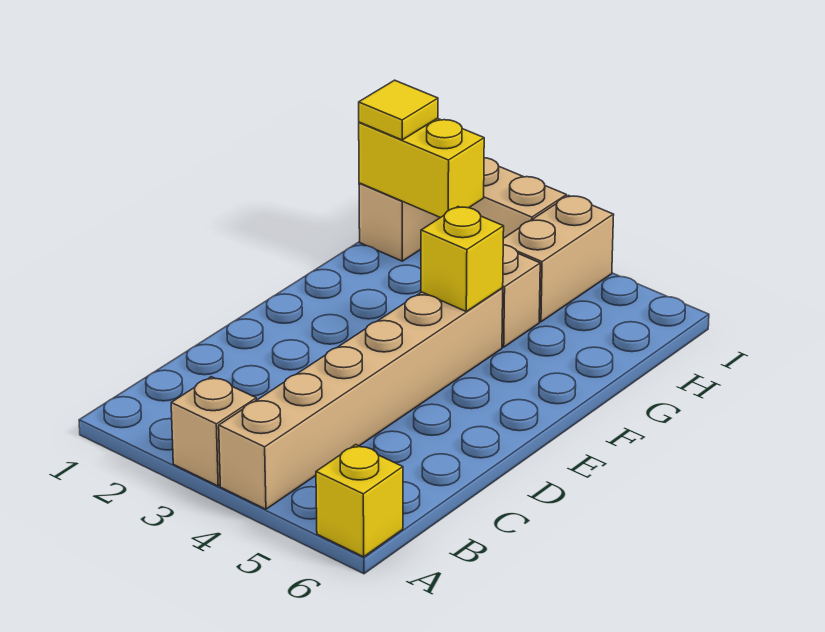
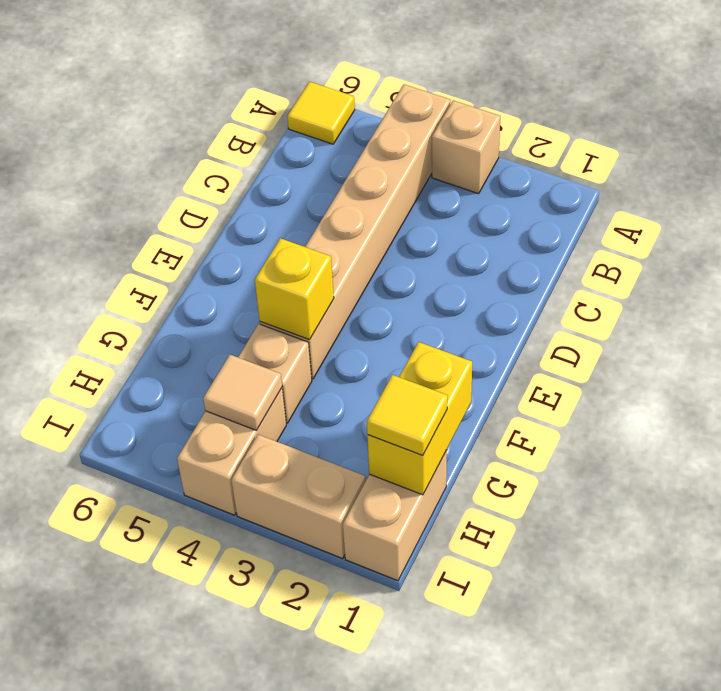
yellow 1x1 brick [316,445,403,557] -> yellow 1x1 tile [287,82,355,144]
yellow 1x2 brick [359,118,484,218] -> yellow 1x2 brick turned to [367,342,472,495]
none -> tan 1x1 tile [203,355,282,430]

